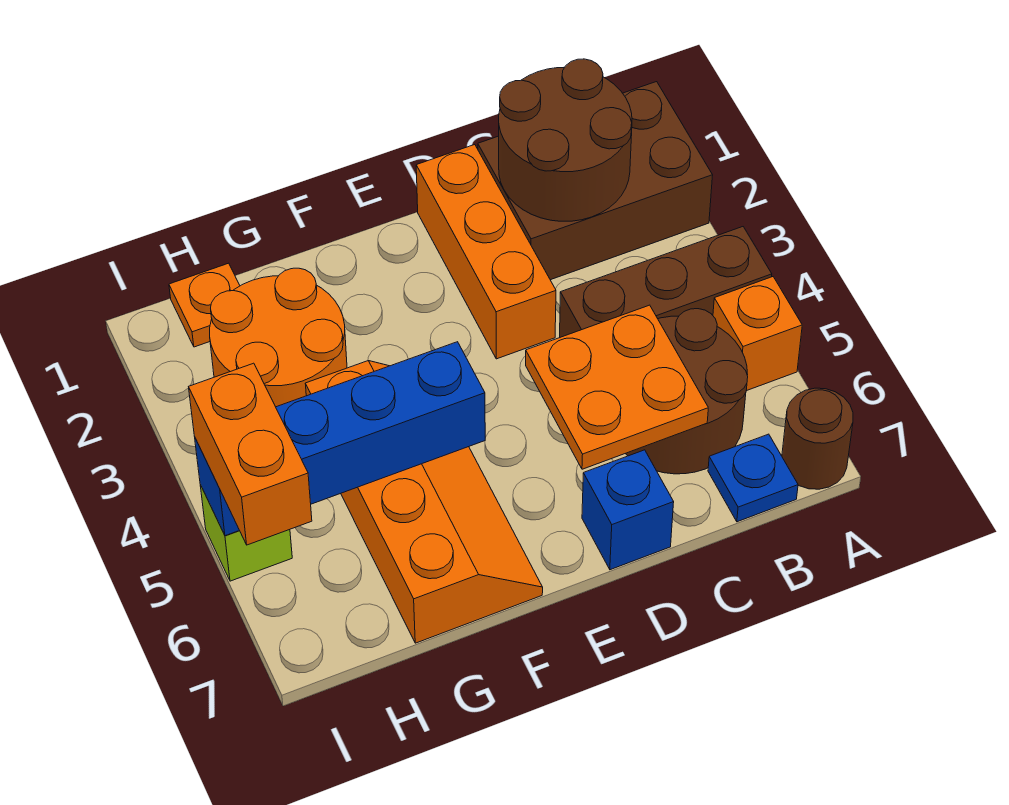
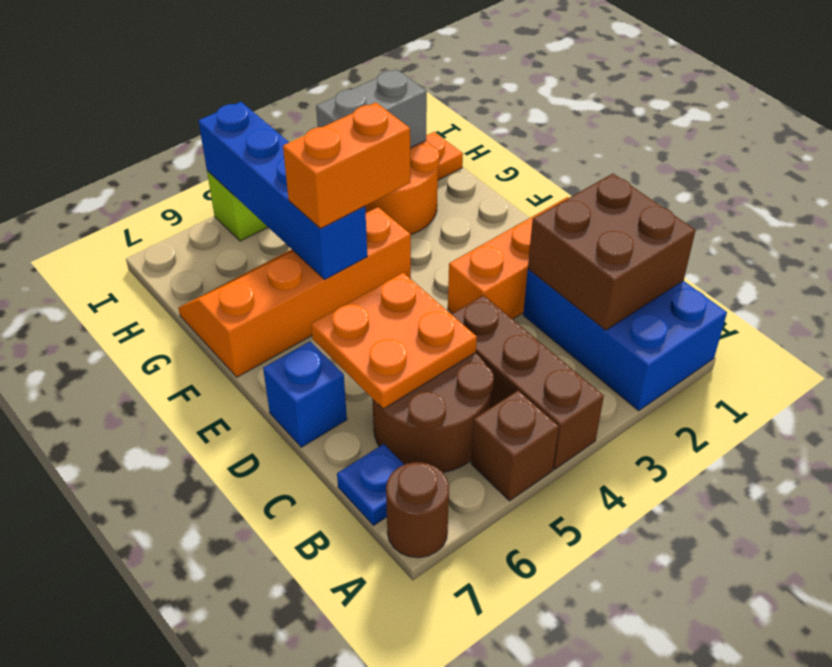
brown 2x3 brick [478,82,713,280] -> blue 2x3 brick [523,269,727,411]
orange 1x1 brick [713,277,802,391] -> brown 1x1 brick [471,390,559,501]
brown 2x2 round brick [499,59,632,221] -> brown 2x2 brick [528,174,696,330]
orange 2x4 slope [305,361,543,643] -> orange 2x4 slope turned to [178,207,411,377]
none -> grey 1x2 brick [316,69,427,148]
orange 1x2 brick [189,363,312,545] -> orange 1x2 brick moved to [283,102,410,229]

